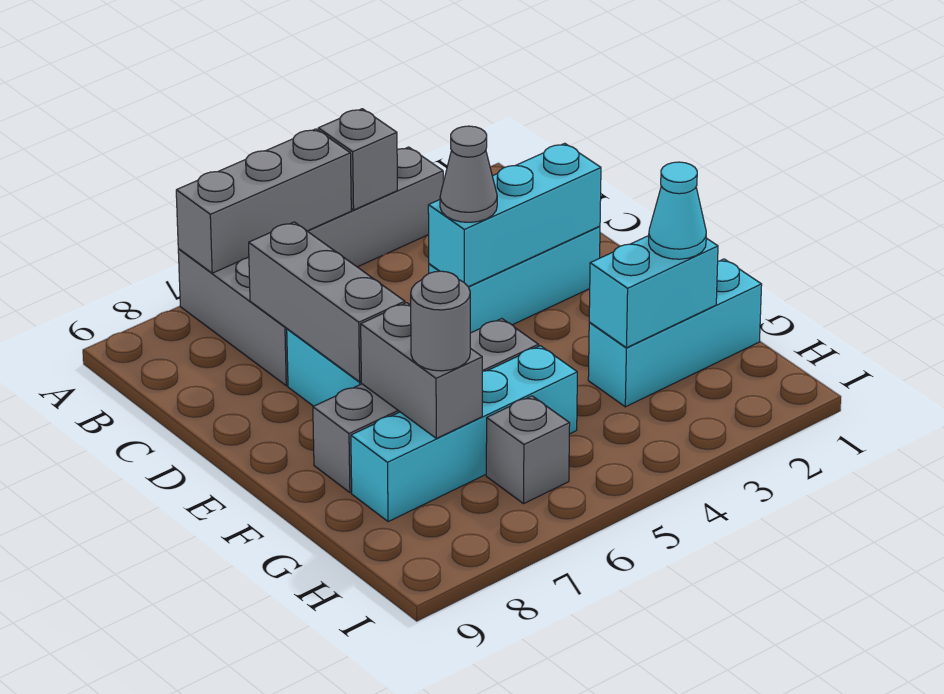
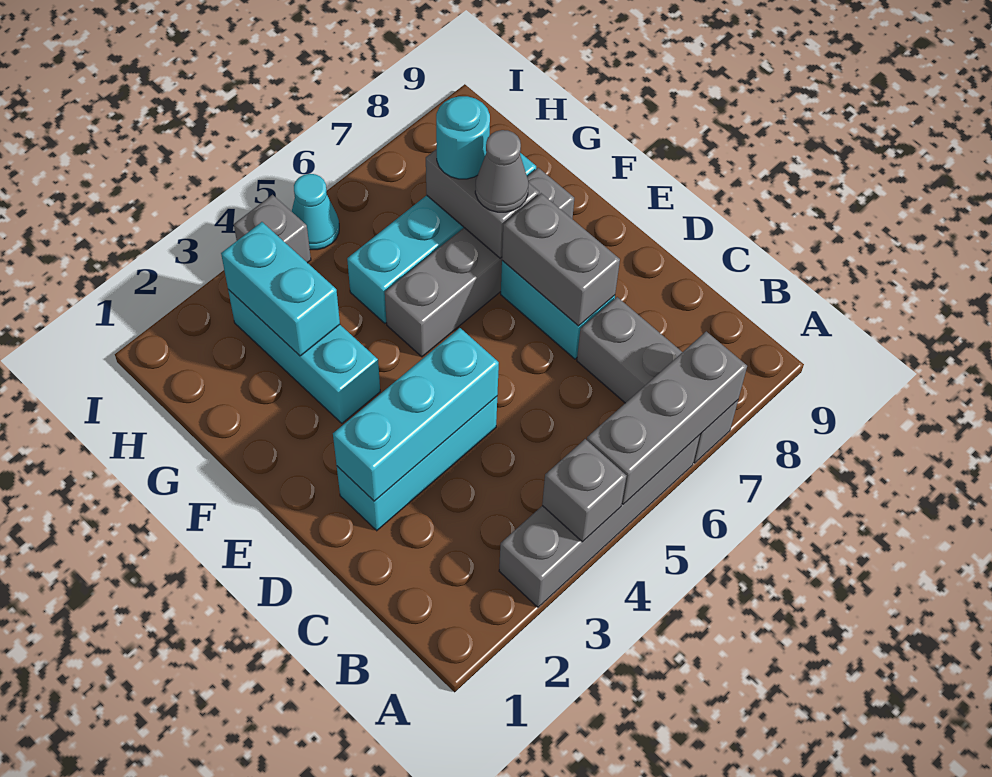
grey 1x3 brick [249,222,405,382] -> grey 1x2 brick [502,193,620,326]
grey 1x1 cone [440,126,497,222] -> grey 1x1 cone moved to [475,130,528,212]
cyan 1x3 brick [588,259,762,407] -> cyan 1x3 brick turned to [228,290,380,423]
cyan 1x2 brick [589,236,718,348] -> cyan 1x2 brick turned to [221,222,340,356]
cyan 1x1 cone [649,162,706,259] -> cyan 1x1 cone moved to [292,174,339,250]
grey 1x1 round brick [411,271,470,371] -> cyan 1x1 round brick [436,96,490,179]
grey 1x1 brick [486,396,570,504] -> grey 1x1 brick moved to [234,195,311,263]

